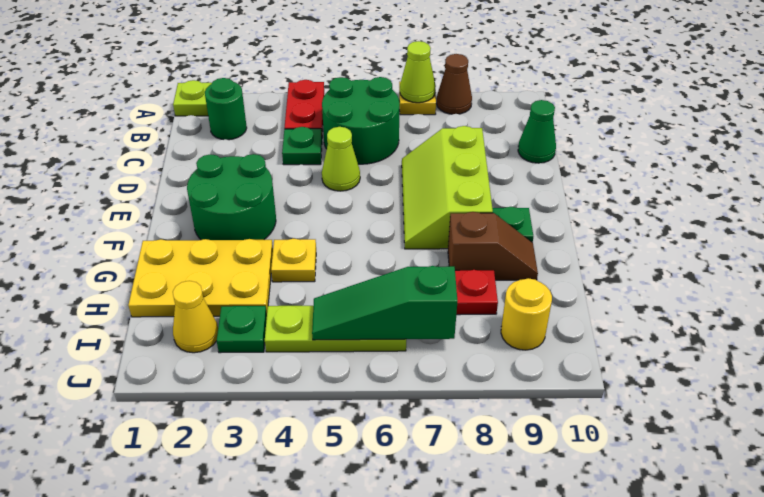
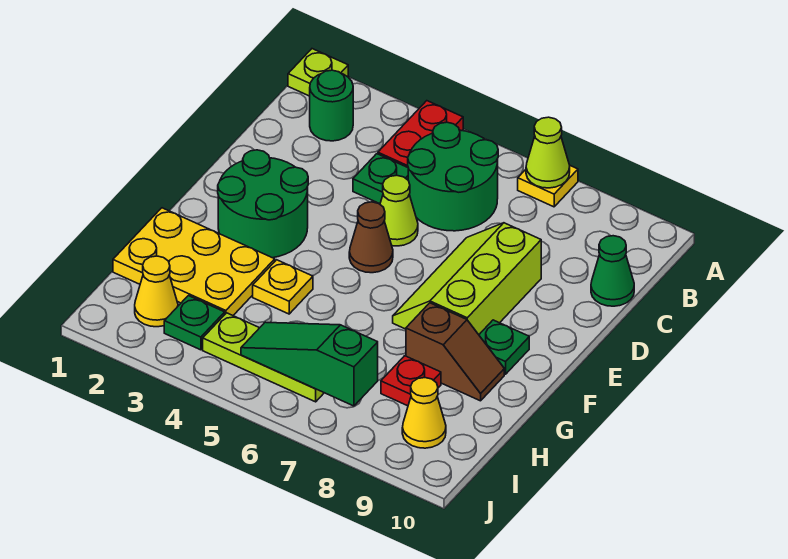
brown 1x1 cone [437,54,472,114] -> brown 1x1 cone moved to [349,202,393,273]
yellow 1x1 round brick [501,278,552,350] -> yellow 1x1 cone [402,378,446,448]

